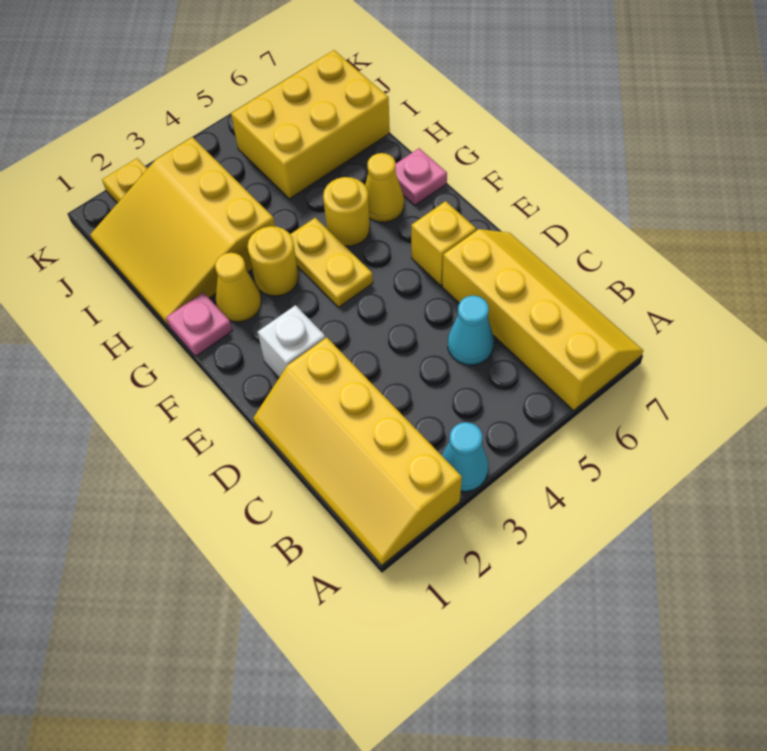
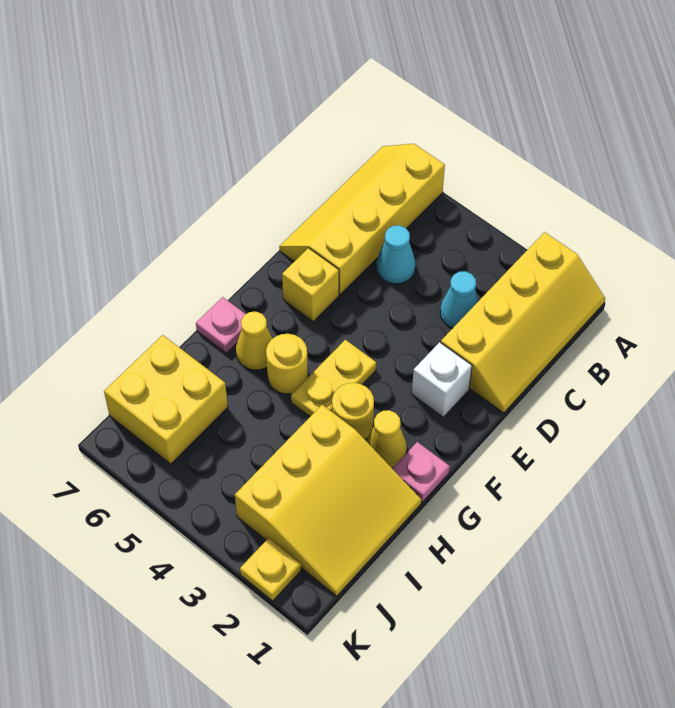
cyan 1x1 cone [442,422,488,492] -> cyan 1x1 cone moved to [440,271,478,328]
yellow 2x3 brick [231,50,390,199] -> yellow 2x2 brick [104,335,228,464]

